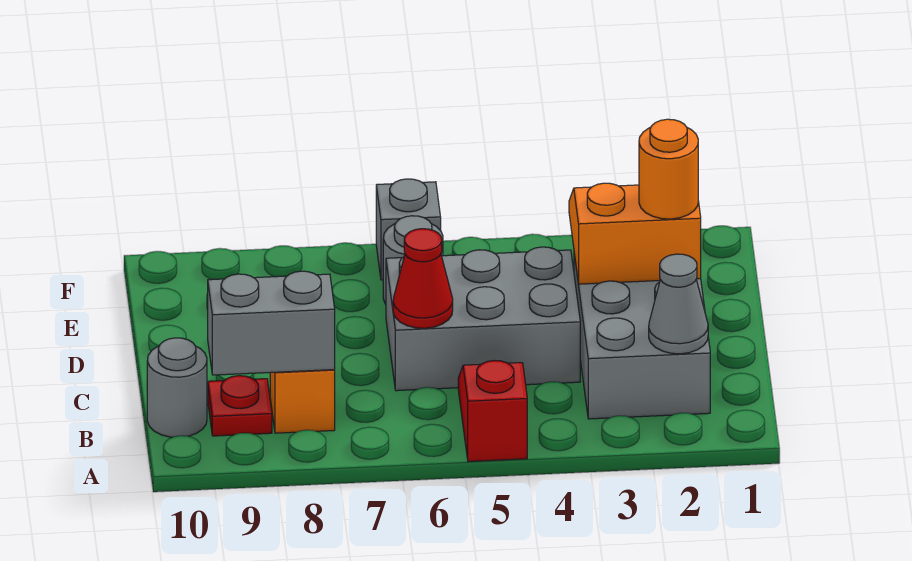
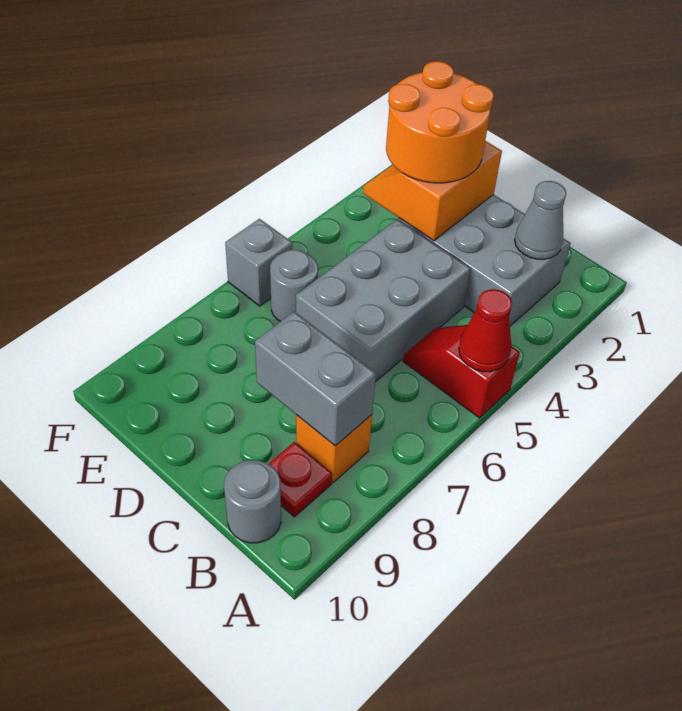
grey 1x2 brick [208,271,335,375] -> grey 1x2 brick turned to [255,312,376,446]
red 1x1 cone [393,229,453,328] -> red 1x1 cone moved to [459,289,512,372]
orange 1x1 round brick [639,119,698,219] -> orange 2x2 round brick [386,61,494,183]

